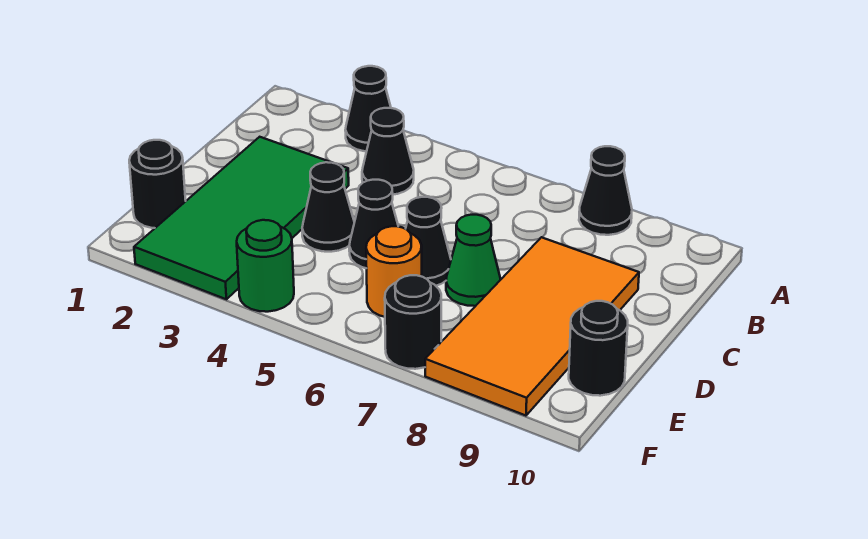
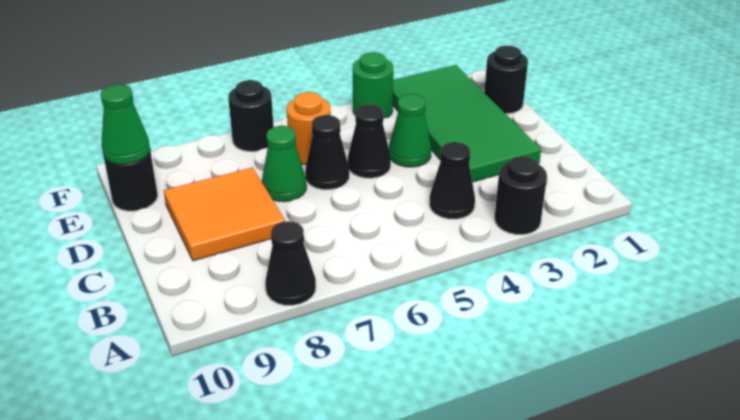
black 1x1 cone [345,66,391,151] -> black 1x1 round brick [495,156,547,235]
orange 2x4 tile [425,237,639,416] -> orange 2x2 tile [164,167,285,261]
black 1x1 cone [302,162,354,252] -> green 1x1 cone [389,94,431,167]
none -> green 1x1 cone [101,84,150,164]

